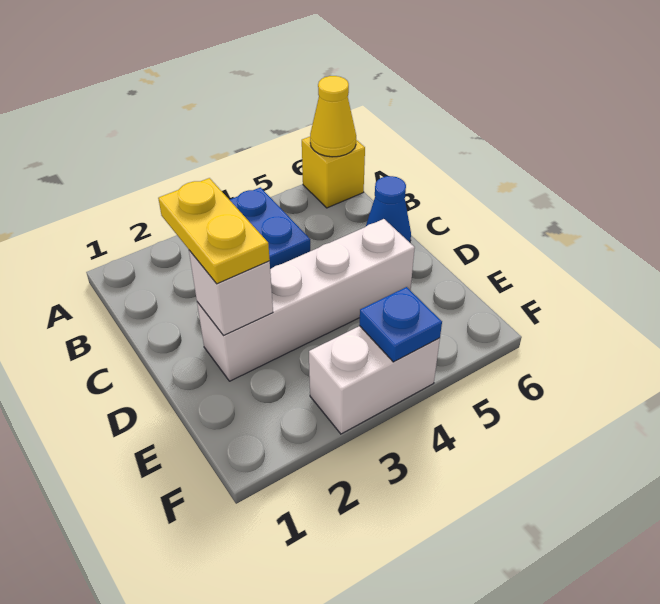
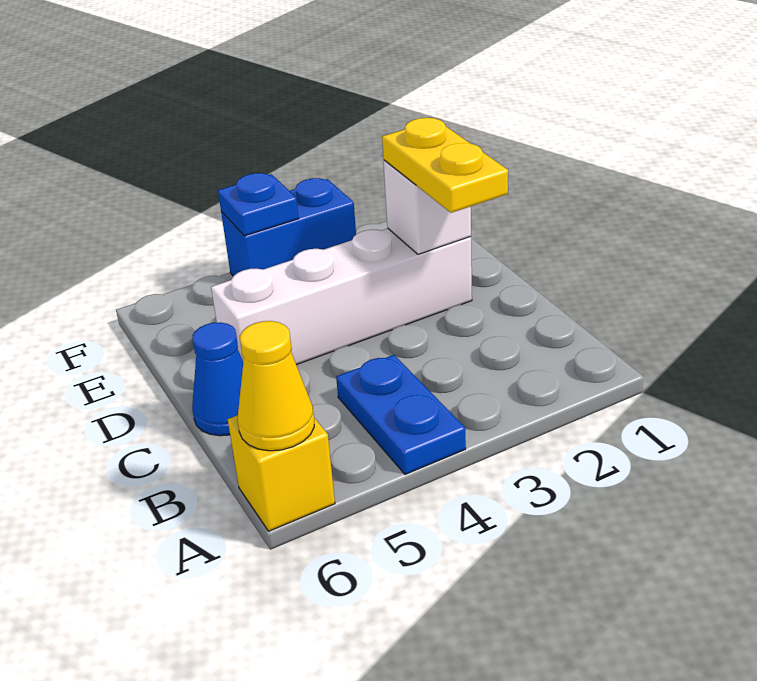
white 1x2 brick [309,326,440,434] -> blue 1x2 brick [221,178,356,276]

